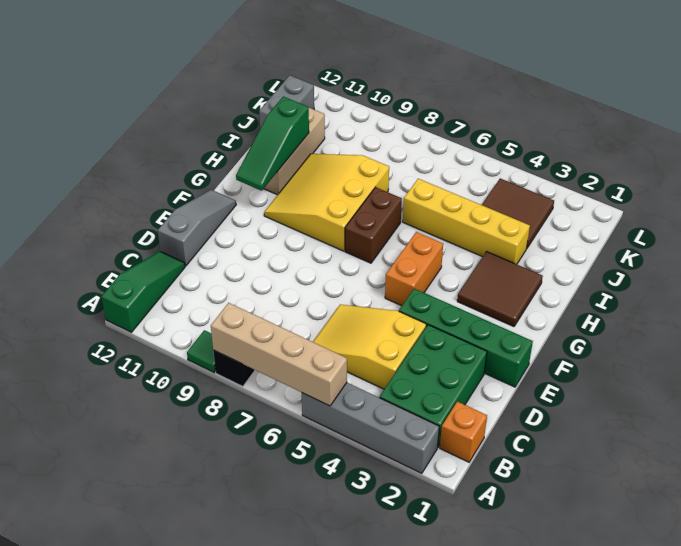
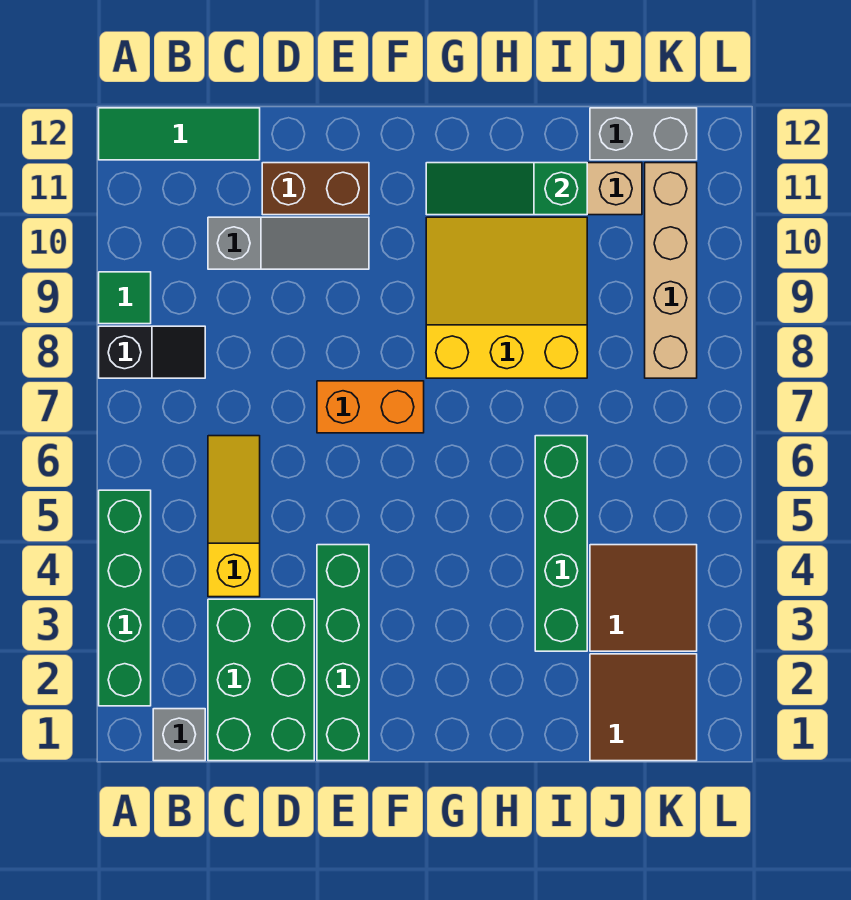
grey 1x4 brick [302,383,439,473] -> green 1x4 brick [99,490,151,706]
tan 1x4 brick [211,303,347,406] -> tan 1x4 brick moved to [645,163,697,378]
green 1x3 slope [101,251,185,332] -> green 1x3 tile [99,108,260,160]
orange 1x1 brick [440,401,487,462] -> grey 1x1 brick [153,709,205,761]
green 2x3 brick [380,325,487,447] -> green 2x3 brick turned to [208,599,314,761]
yellow 2x3 slope [313,304,426,389] -> yellow 1x3 slope [208,436,260,597]
grey 1x3 slope [158,190,236,266] -> grey 1x3 slope moved to [208,217,369,269]
orange 1x2 brick [385,232,443,306] -> orange 1x2 brick moved to [317,381,424,433]
brown 2x2 tile [457,252,543,327] -> brown 2x2 tile moved to [590,654,697,761]
brown 1x2 brick [345,187,402,263] -> brown 1x2 brick moved to [262,163,369,215]
yellow 1x4 brick [403,179,530,264] -> green 1x4 brick [535,436,587,651]

